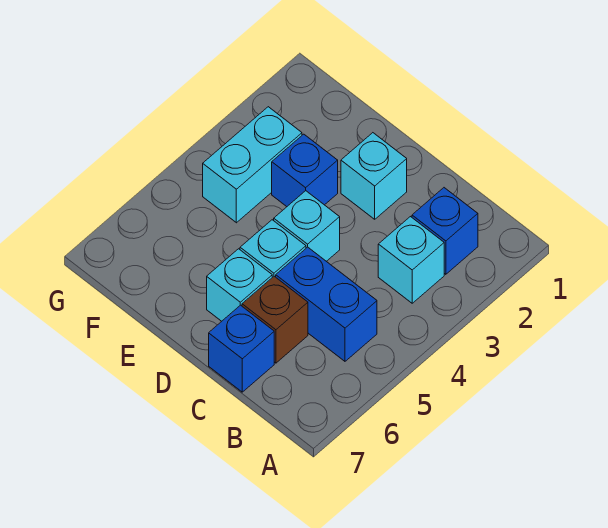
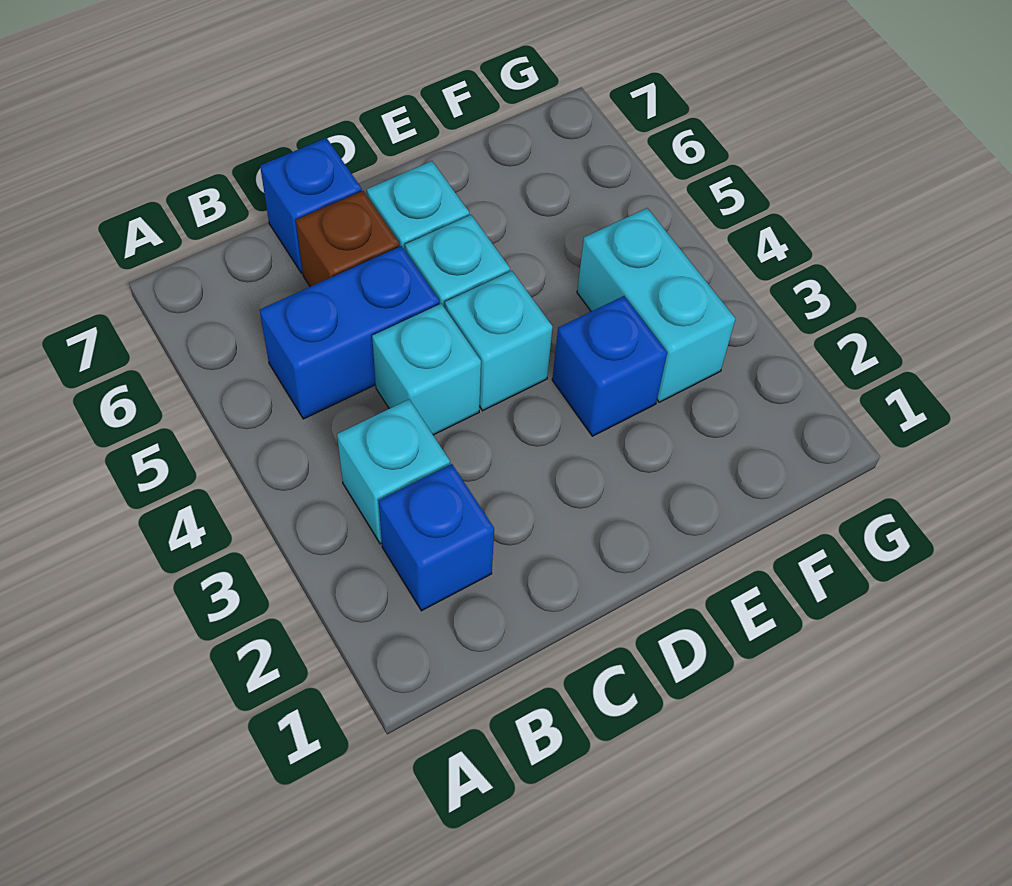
cyan 1x1 brick [341,133,407,219] -> cyan 1x1 brick moved to [372,304,481,435]

